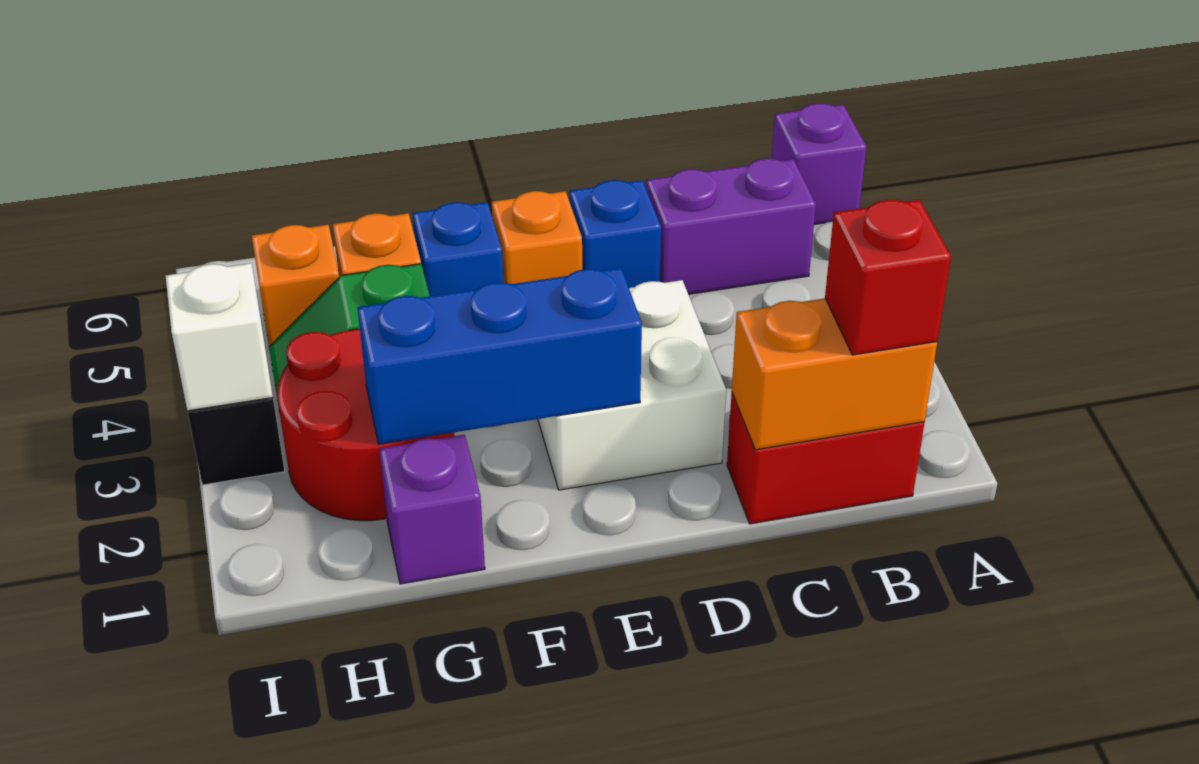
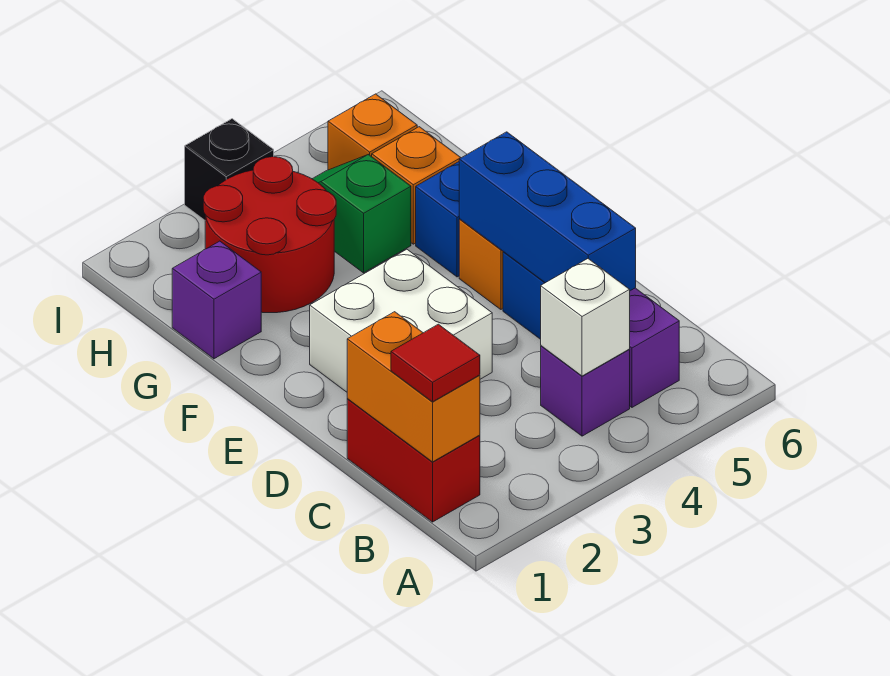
purple 1x1 brick [772,103,866,225] -> purple 1x1 brick moved to [541,346,630,436]
red 1x1 brick [825,200,951,355] -> red 1x1 tile [391,324,480,402]
blue 1x3 brick [357,268,642,444] -> blue 1x3 brick moved to [459,132,636,291]
white 1x1 brick [166,263,273,411] -> white 1x1 brick moved to [541,259,630,376]

